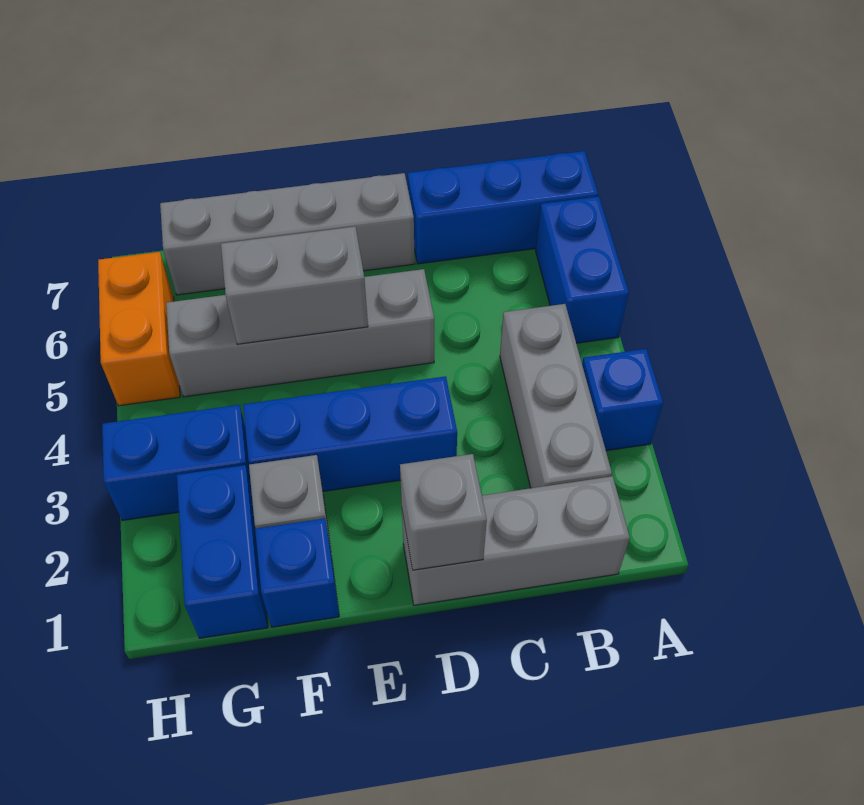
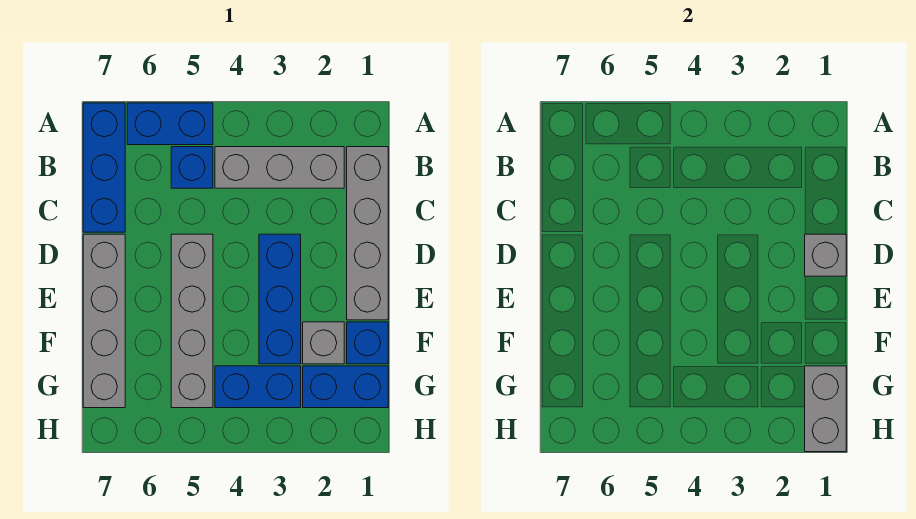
blue 1x1 brick [582,349,663,451] -> blue 1x1 brick moved to [171,147,213,188]
grey 1x3 brick [402,476,630,605] -> grey 1x4 brick [347,147,388,320]
grey 1x2 brick [221,227,368,344] -> grey 1x2 brick moved to [805,366,846,452]
blue 1x2 brick [102,405,251,521] -> blue 1x2 brick turned to [215,366,301,408]
orange 1x2 brick [98,252,180,406] -> none

